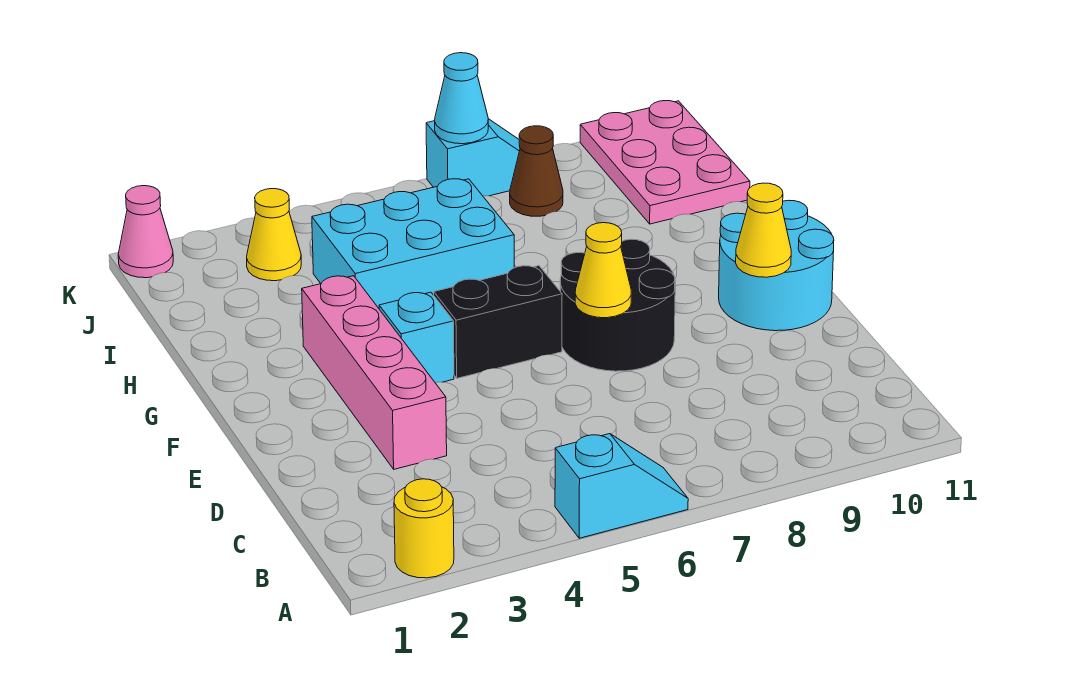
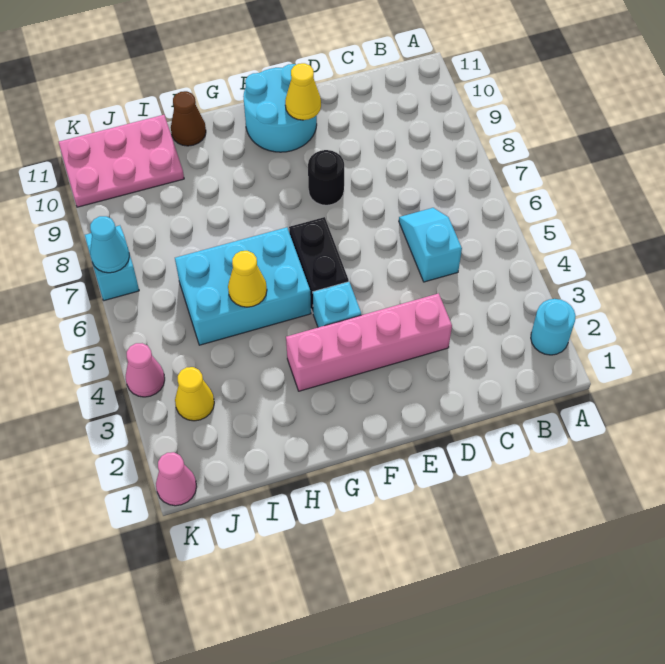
yellow 1x1 round brick [394,479,454,578] -> cyan 1x1 round brick [531,299,576,355]
cyan 1x2 slope [555,434,688,538] -> cyan 1x2 slope moved to [399,208,462,282]
black 2x2 round brick [560,239,675,371] -> black 1x1 round brick [308,150,344,205]
yellow 1x1 cone [575,223,631,318] -> yellow 1x1 cone moved to [228,251,267,307]
cyan 2x3 brick [312,179,514,308] -> cyan 2x3 brick turned to [175,227,311,345]
brown 1x1 cone [510,126,563,216] -> brown 1x1 cone moved to [171,91,206,146]
none -> pink 1x1 cone [126,343,165,397]

